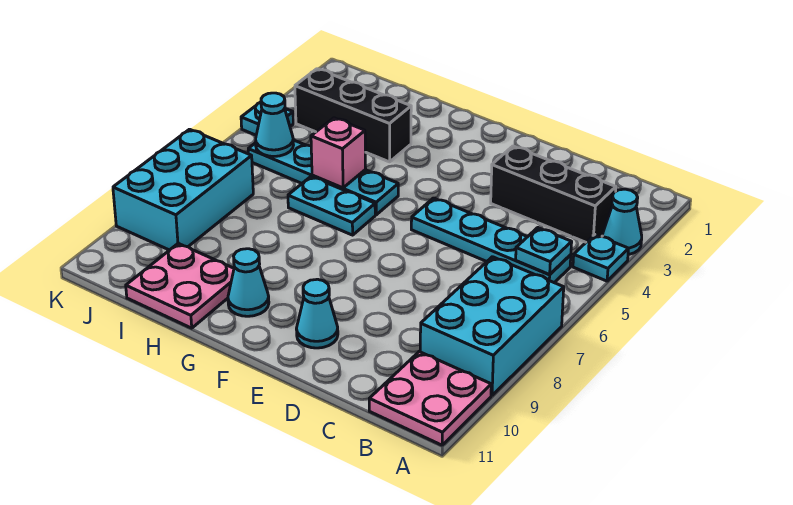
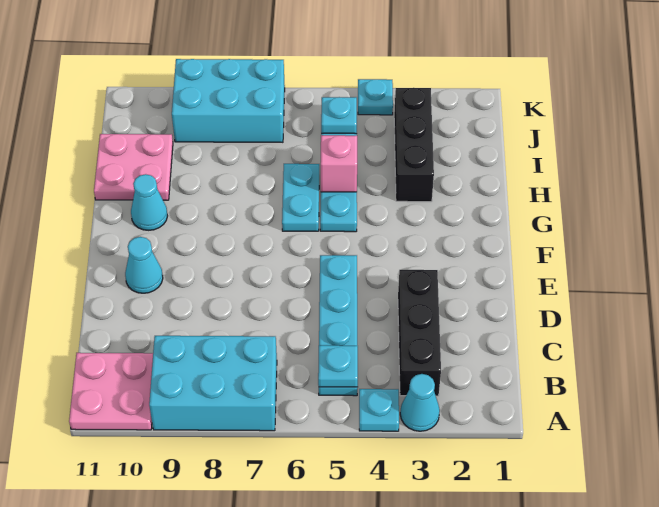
cyan 1x1 cone [256,93,293,156] -> cyan 1x1 plate [321,97,357,134]

